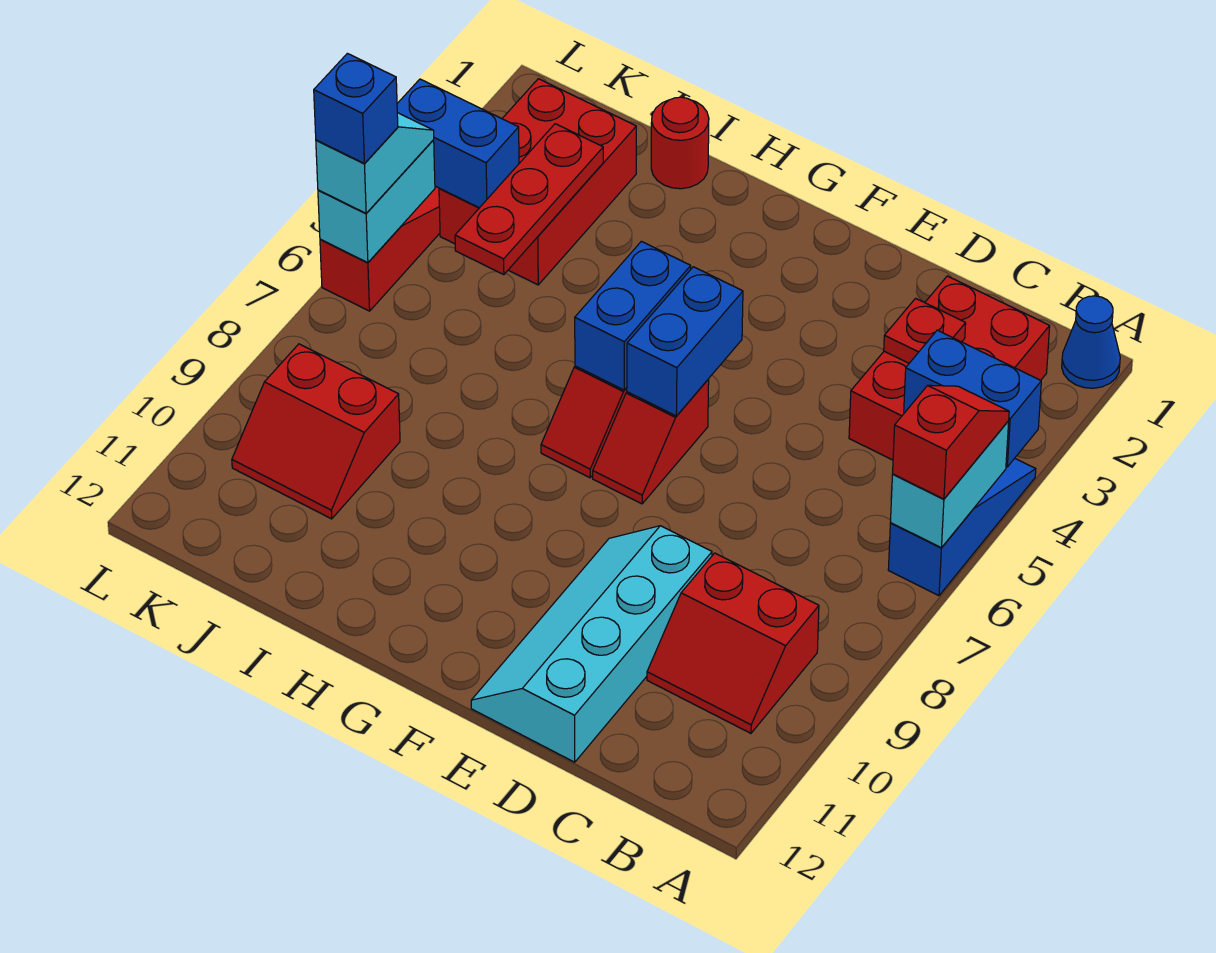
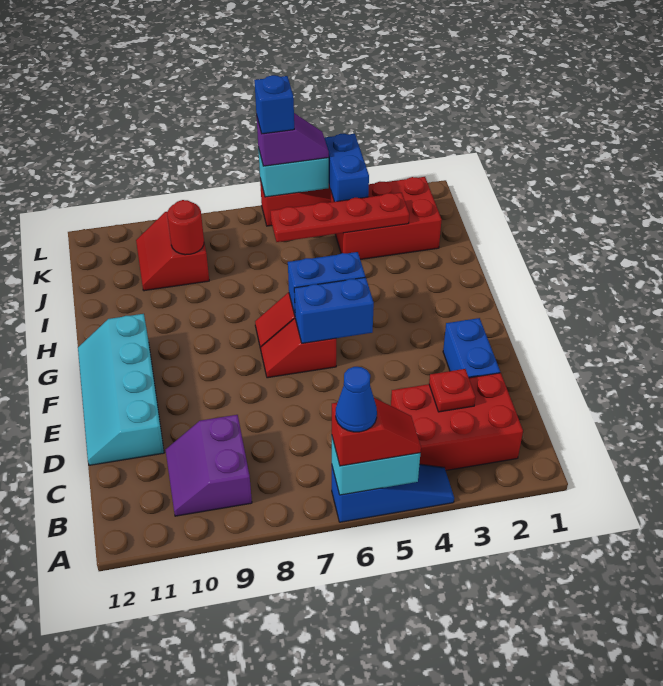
blue 1x1 cone [1062,296,1120,388] -> blue 1x1 cone moved to [336,367,377,432]
blue 1x2 brick [904,330,1041,467] -> blue 1x2 brick moved to [443,318,500,378]
red 2x2 slope [647,553,819,733] -> purple 2x2 slope [165,415,252,516]
cyan 2x4 slope [471,526,712,762] -> cyan 2x4 slope turned to [78,314,164,465]
red 1x1 round brick [651,97,709,189] -> red 1x1 round brick moved to [167,200,204,255]
red 1x3 plate [455,124,603,275] -> red 1x4 plate [270,193,409,242]
cyan 1x2 slope [316,113,434,213] -> purple 1x2 slope [256,113,329,166]

